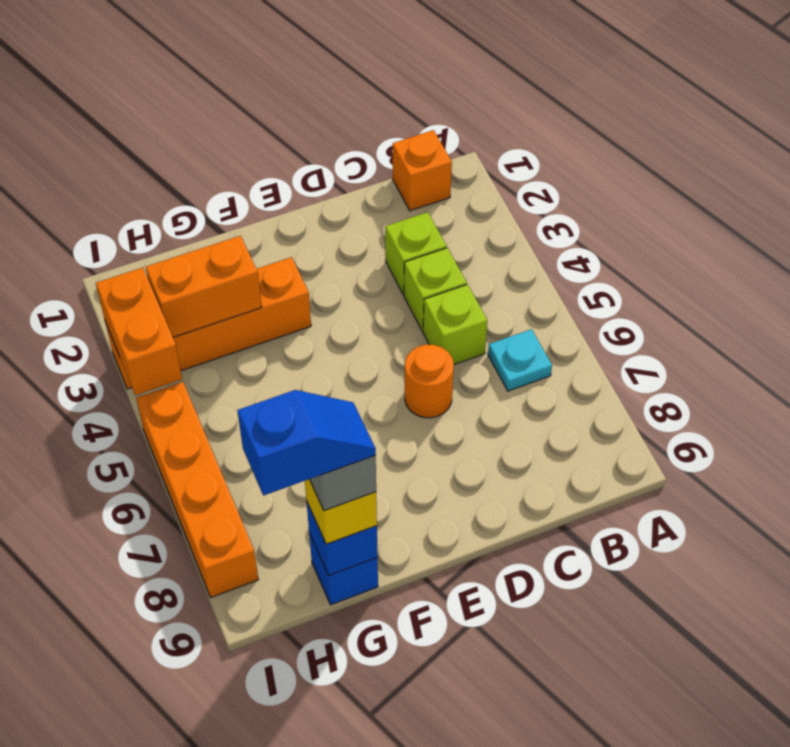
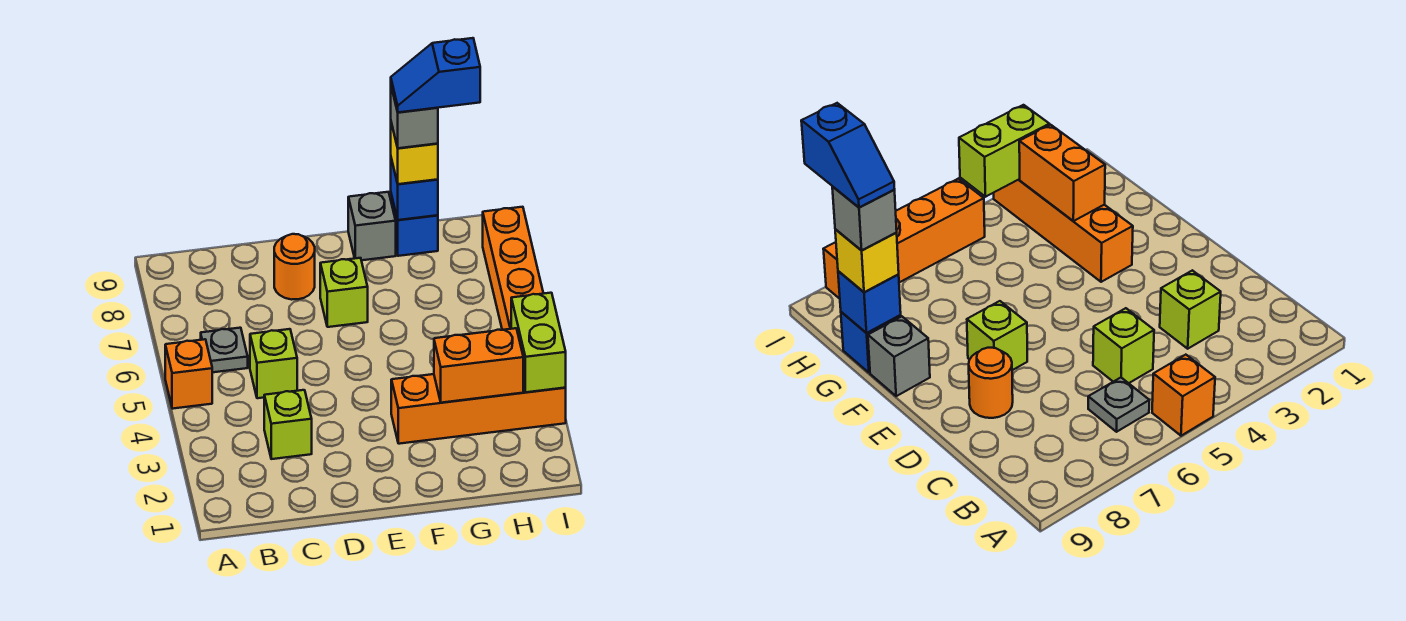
orange 1x1 brick [393,130,452,211] -> orange 1x1 brick moved to [165,339,212,409]
cyan 1x1 plate [488,329,552,391] -> grey 1x1 plate [201,328,248,372]
lime 1x1 brick [404,248,467,331] -> lime 1x1 brick moved to [320,258,368,327]
orange 1x1 round brick [405,344,454,418] -> orange 1x1 round brick moved to [274,234,315,300]
none -> grey 1x1 brick [348,192,396,260]
orange 1x2 brick [96,268,182,395] -> lime 1x2 brick [511,293,566,392]

